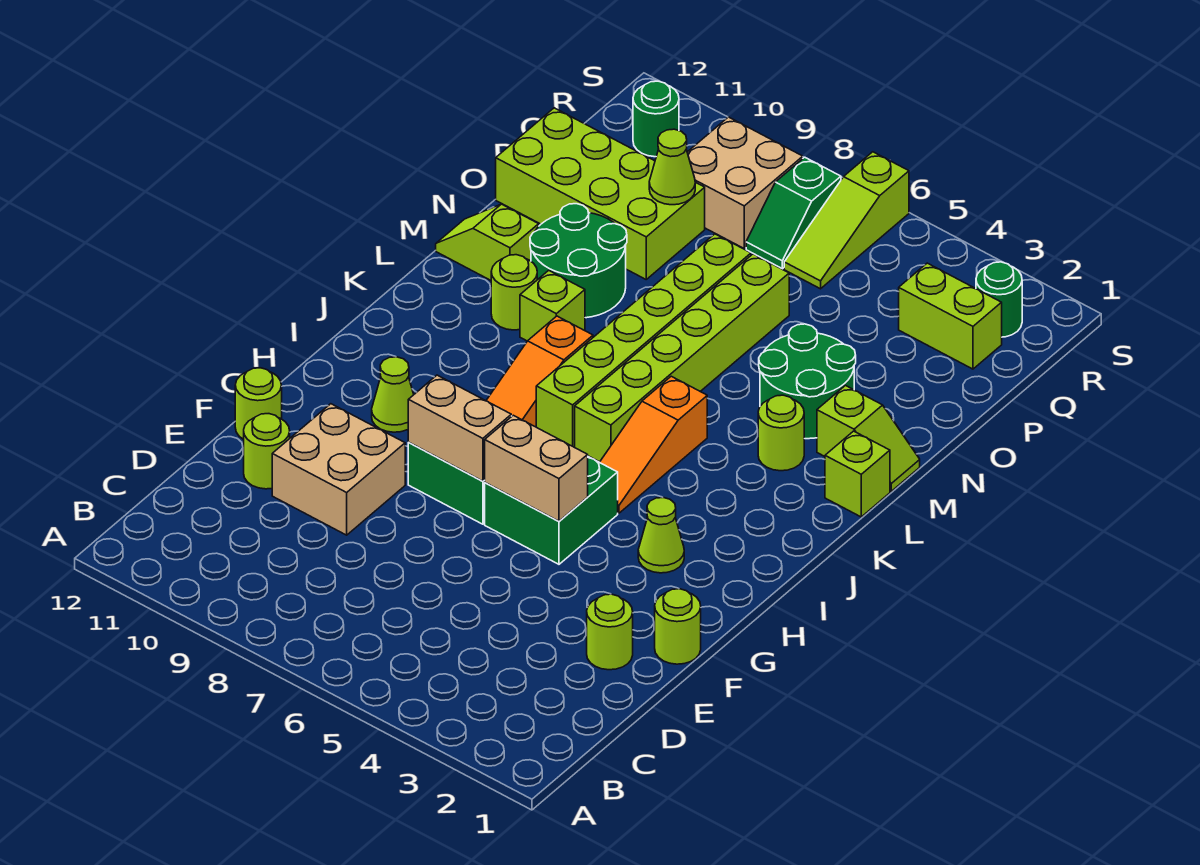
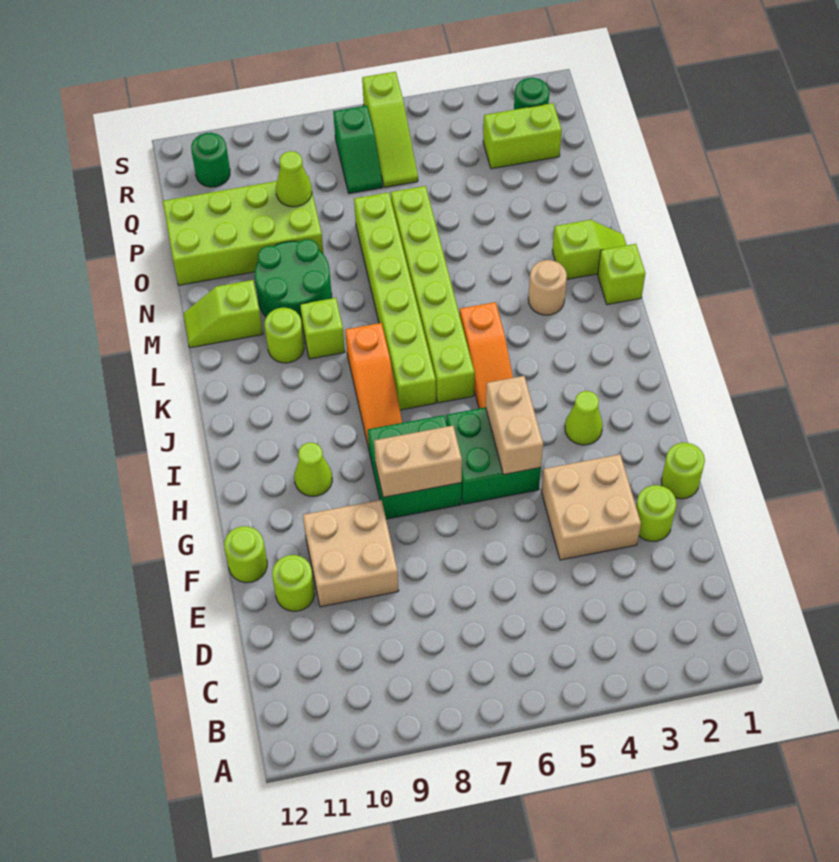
tan 1x2 brick [485,415,588,521] -> tan 1x2 brick turned to [486,376,543,474]
lime 1x1 round brick [758,395,804,471] -> tan 1x1 round brick [528,260,567,315]
green 2x2 round brick [759,324,856,439] -> none
tan 2x2 brick [687,117,803,248] -> tan 2x2 brick moved to [541,454,641,560]

